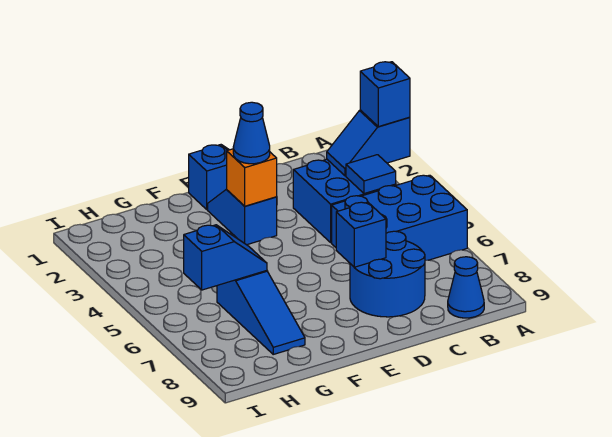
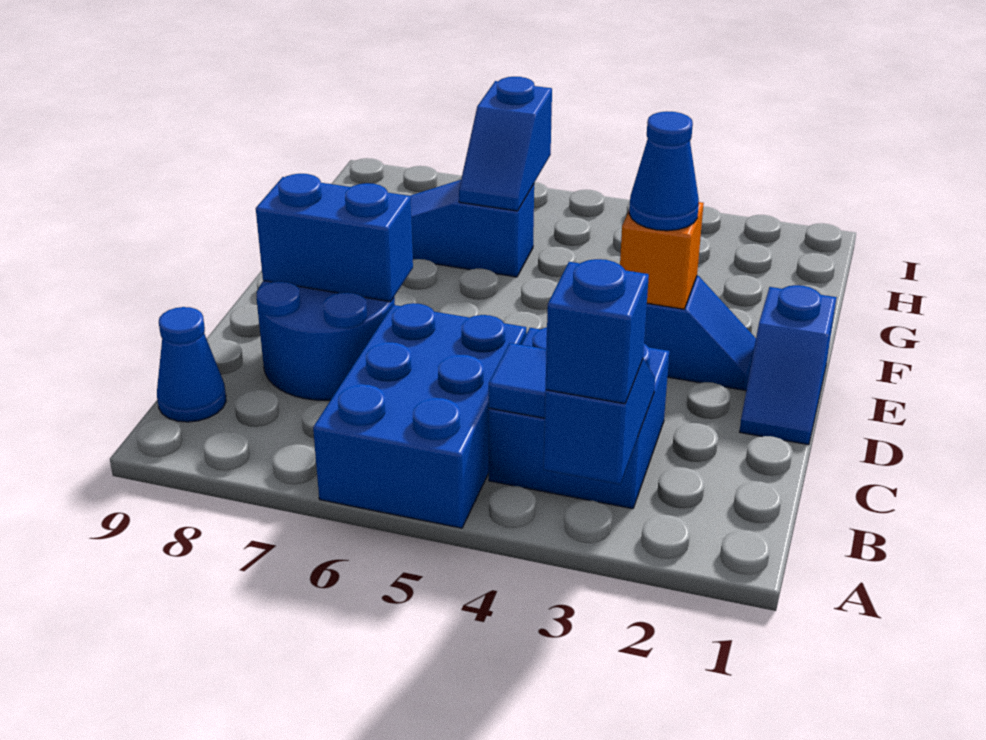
blue 1x1 brick [336,202,386,267] -> blue 1x2 brick [256,174,413,302]

